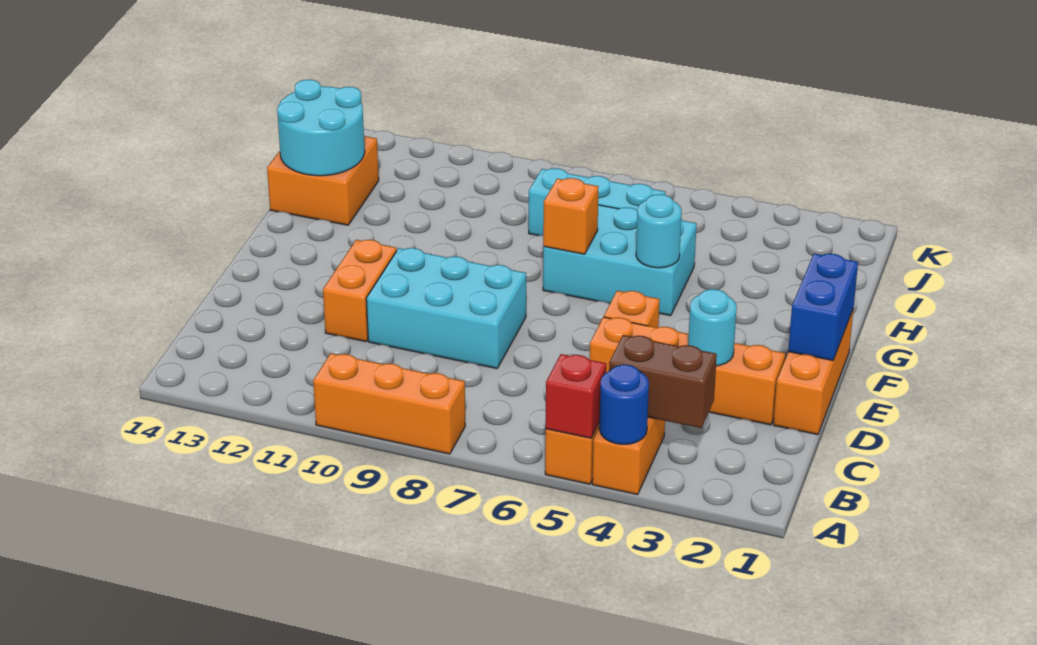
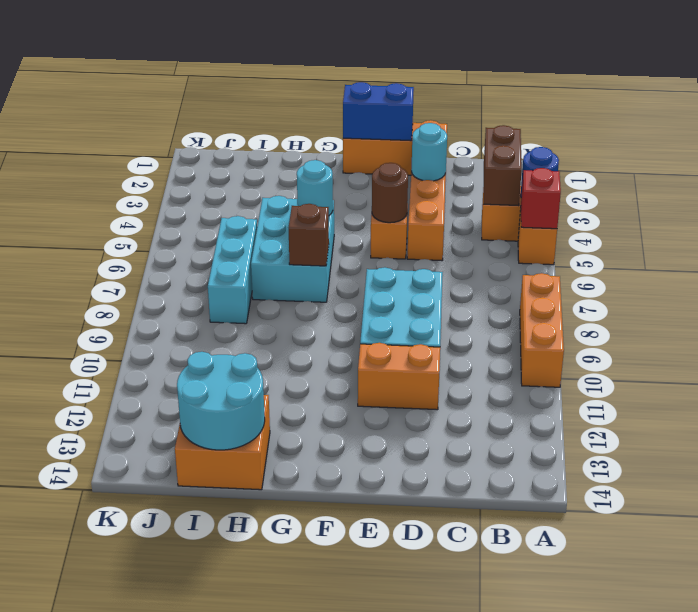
none -> brown 1x1 round brick [372,163,408,223]
orange 1x1 brick [543,178,599,254] -> brown 1x1 brick [289,204,329,266]

